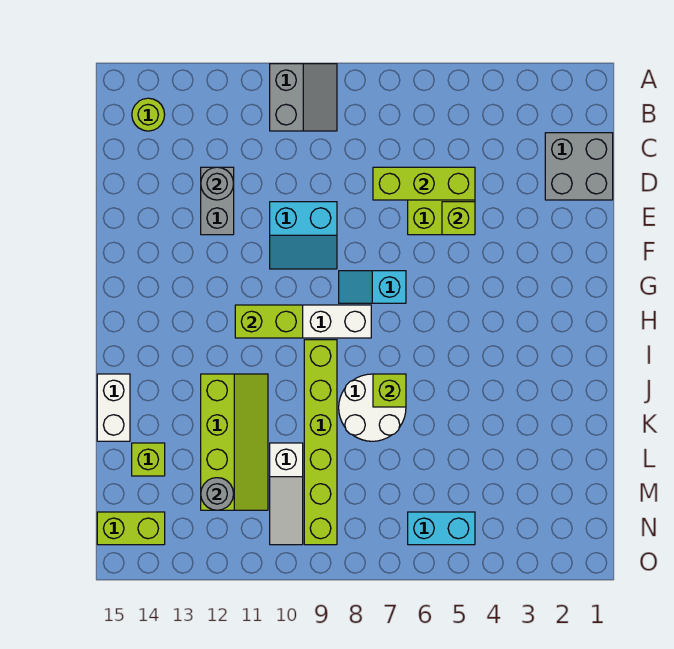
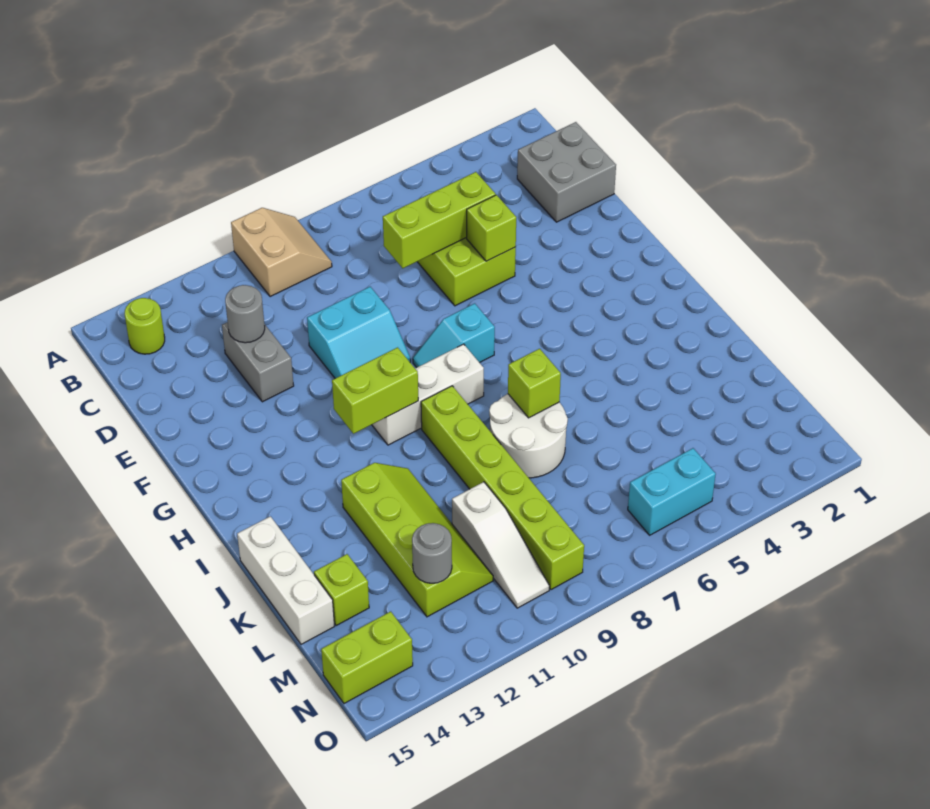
grey 2x2 slope [270,64,337,131] -> tan 2x2 slope [231,208,332,297]
white 1x2 brick [97,374,130,441] -> white 1x3 brick [237,516,334,644]

